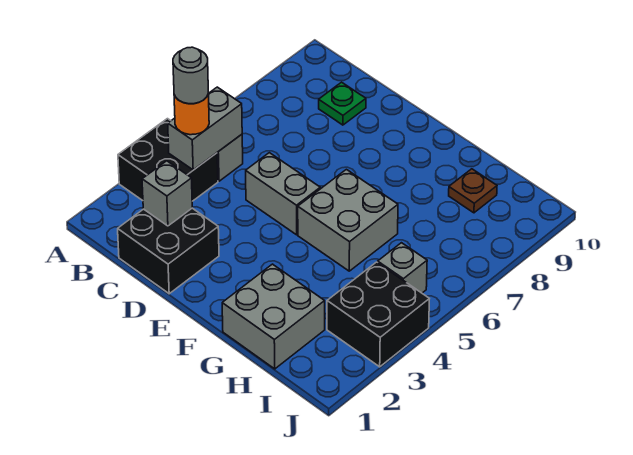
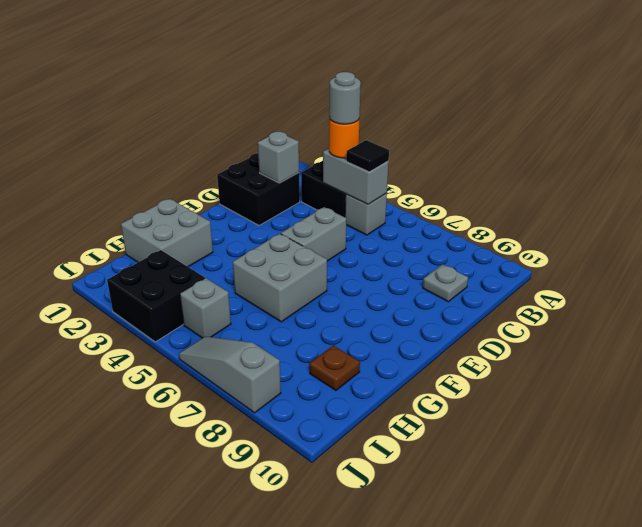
none -> black 1x1 tile [346,140,389,172]
green 1x1 plate [319,82,366,125] -> grey 1x1 plate [423,264,468,302]
none -> grey 1x3 slope [179,336,281,413]

